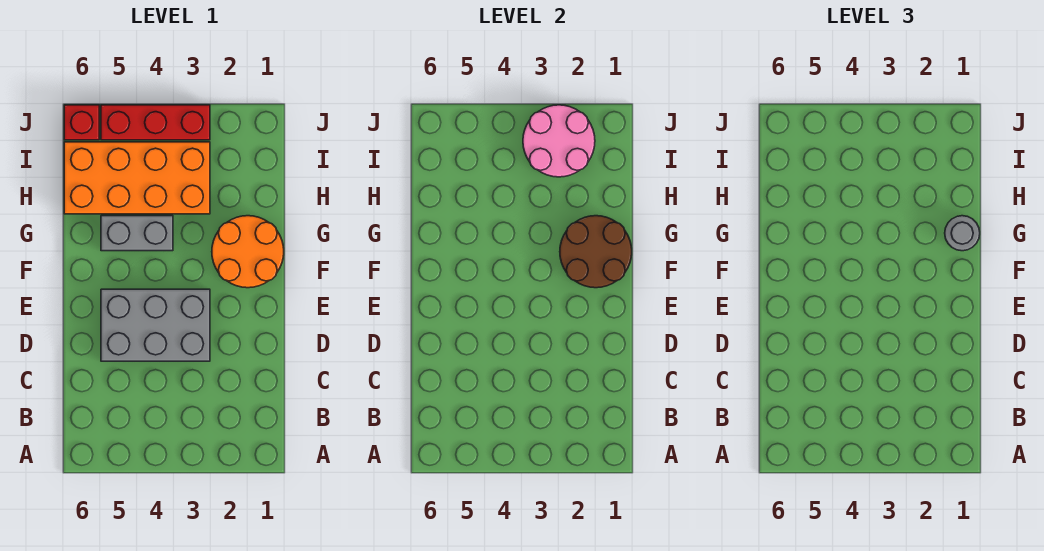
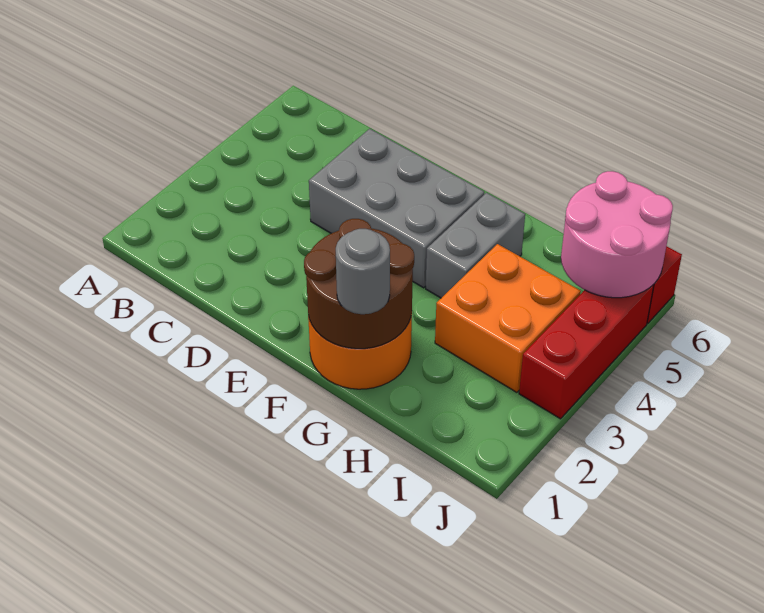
grey 2x3 brick [101,289,210,361] -> grey 2x3 brick turned to [309,129,484,288]
orange 2x4 brick [64,142,210,214] -> orange 2x2 brick [435,244,581,392]
pink 2x2 round brick [523,105,595,177] -> pink 2x2 round brick moved to [561,171,673,298]

